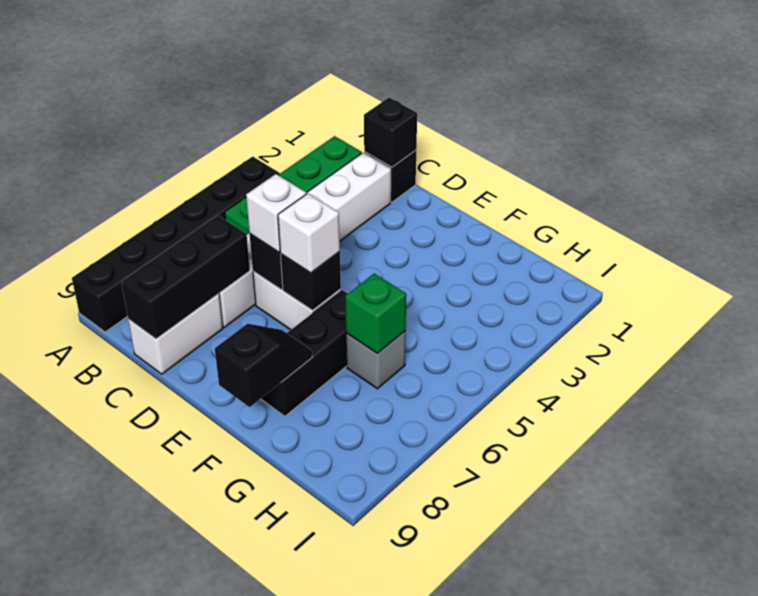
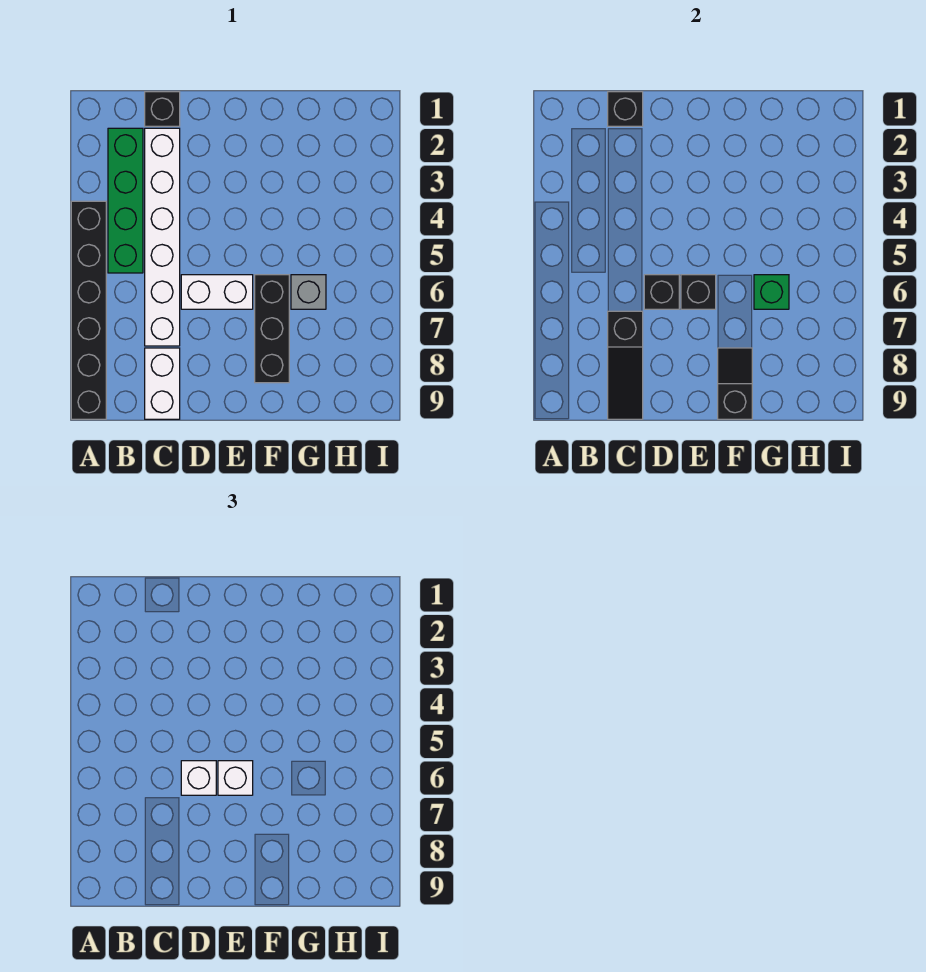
black 1x3 brick [121,216,250,339] -> black 1x3 slope [608,311,643,419]

